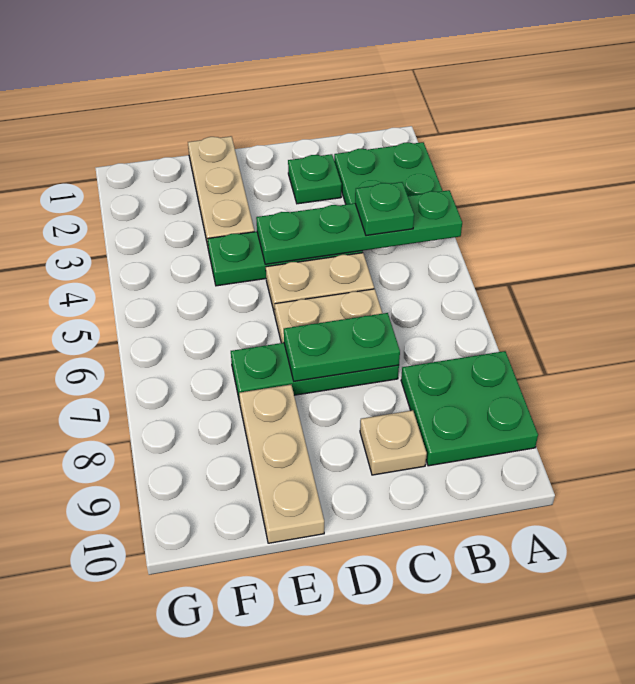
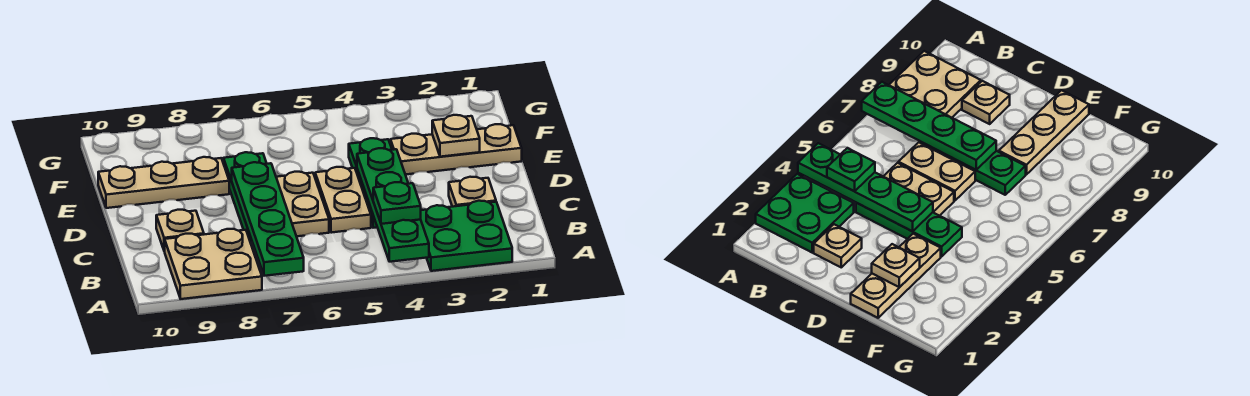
green 2x2 plate [401,351,538,466] -> tan 2x2 plate [165,229,262,299]
green 1x1 plate [288,154,342,204] -> tan 1x1 plate [449,177,496,207]
green 1x2 plate [284,313,400,381] -> green 1x4 plate [232,162,304,276]
none -> tan 1x1 plate [432,115,480,157]

